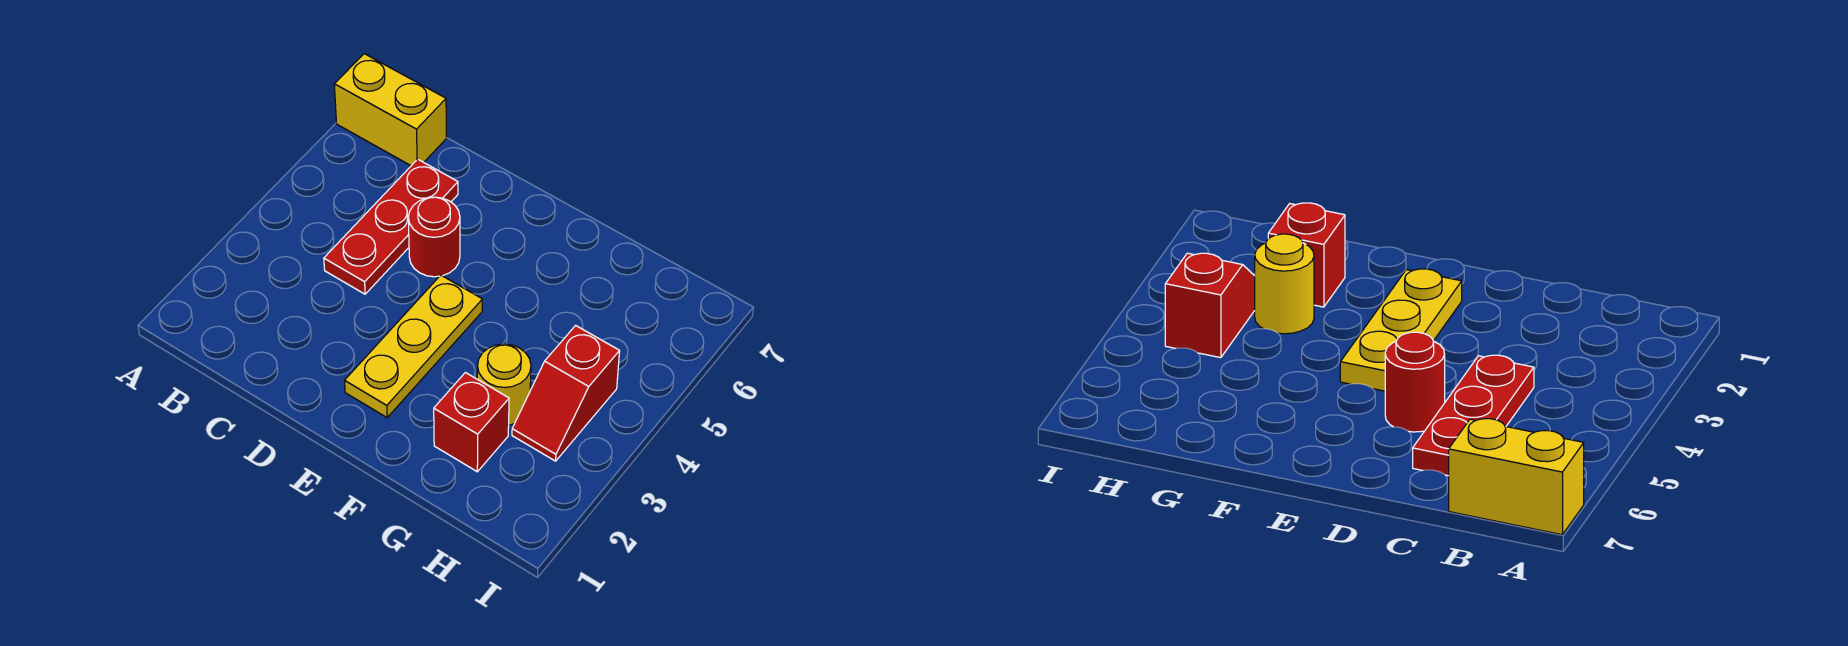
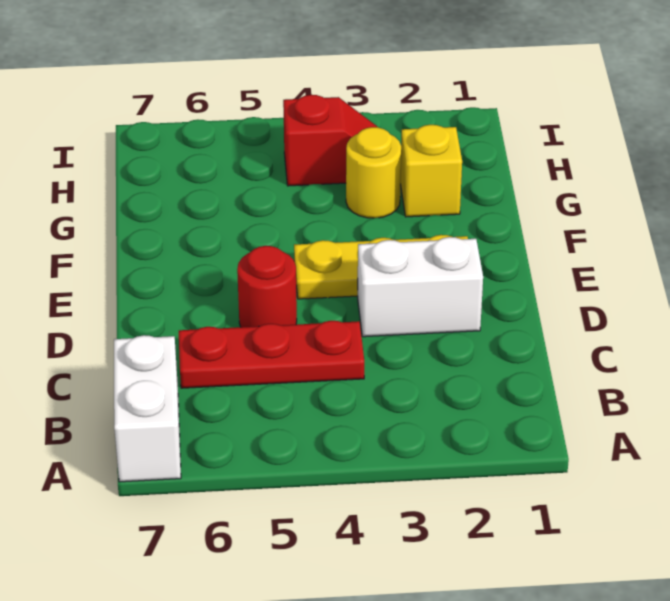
yellow 1x2 brick [334,54,446,166] -> white 1x2 brick [114,335,181,482]
none -> white 1x2 brick [358,237,483,337]
red 1x1 brick [434,373,509,472] -> yellow 1x1 brick [401,125,462,217]

